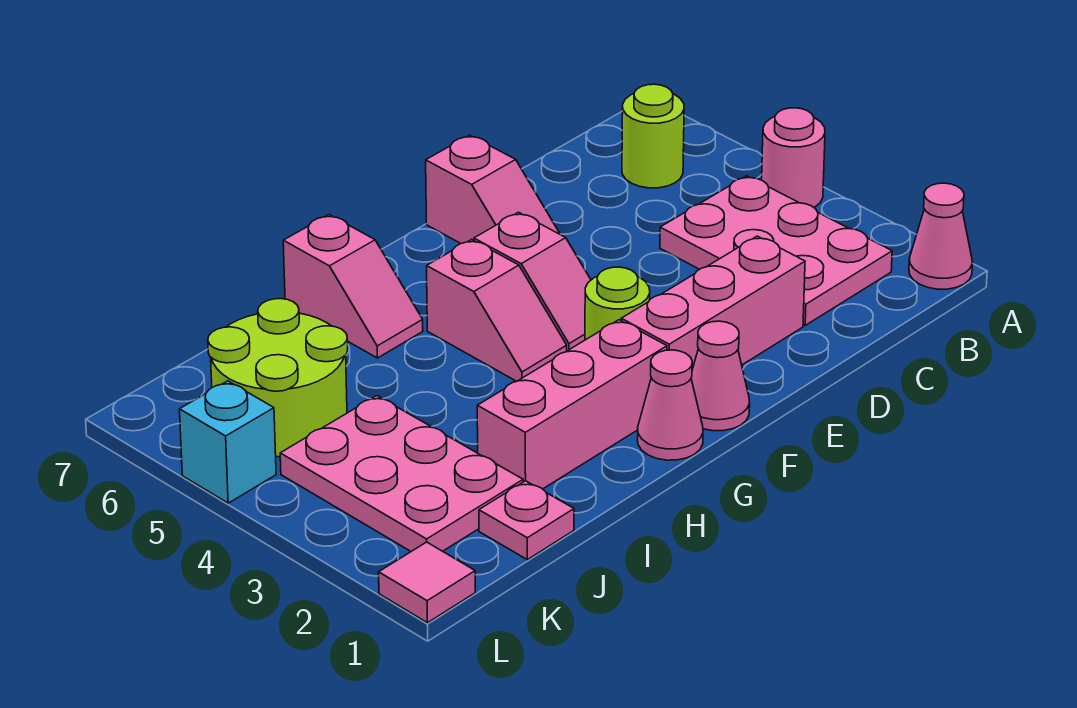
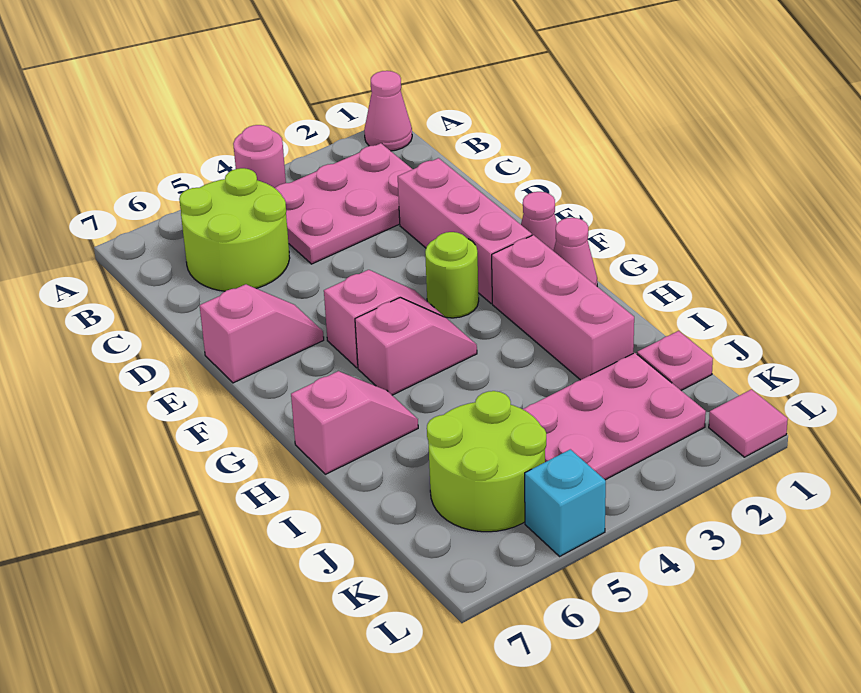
lime 1x1 round brick [622,84,684,188] -> lime 2x2 round brick [179,168,290,291]

